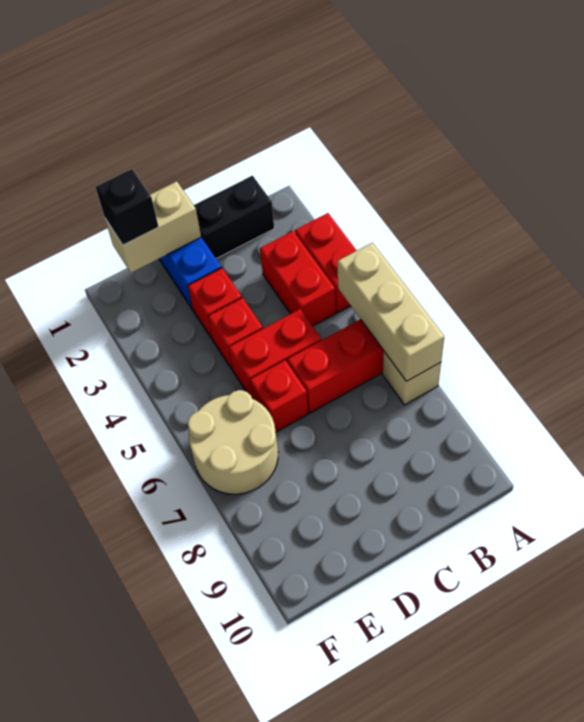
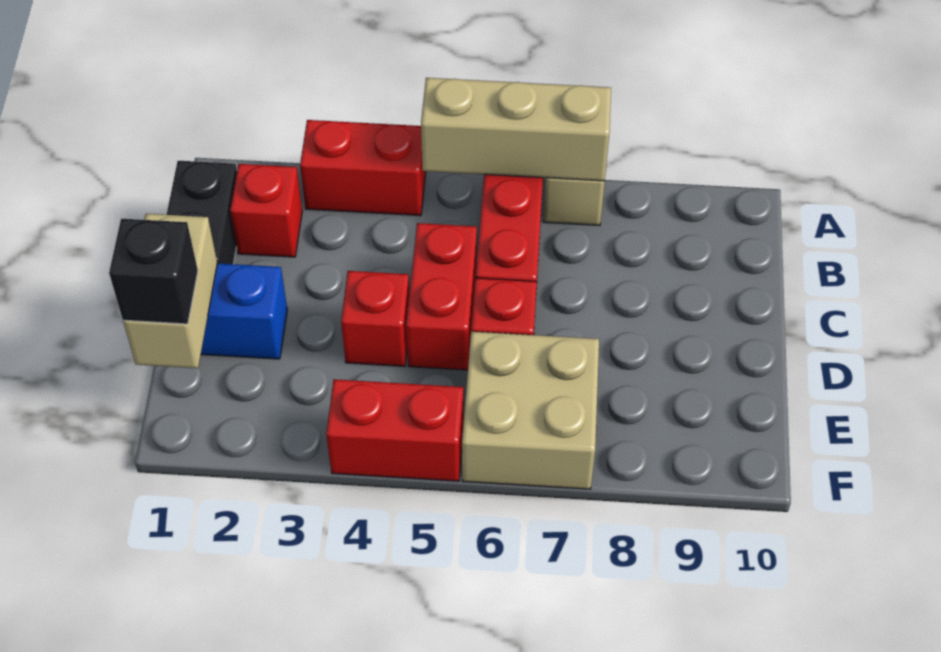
red 1x2 brick [260,231,336,326] -> red 1x2 brick moved to [326,379,464,481]
red 1x1 brick [188,268,242,339] -> red 1x1 brick moved to [230,164,302,257]
tan 2x2 round brick [187,390,278,494] -> tan 2x2 brick [462,332,599,489]

